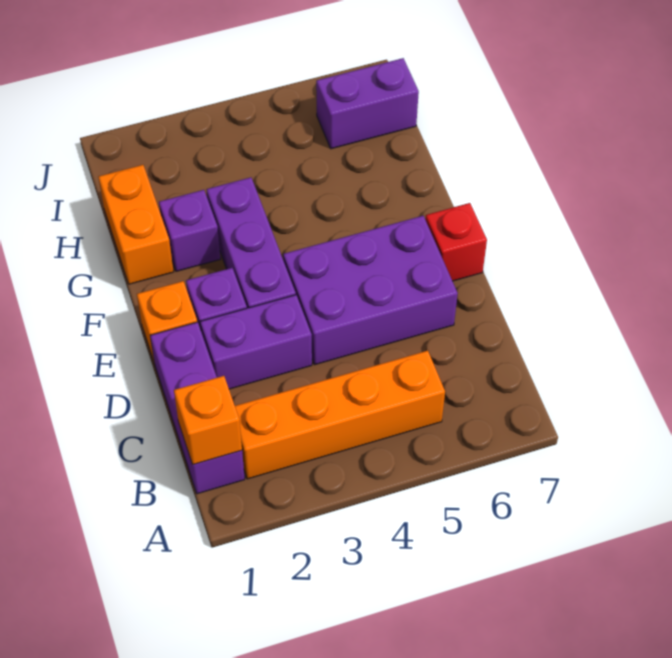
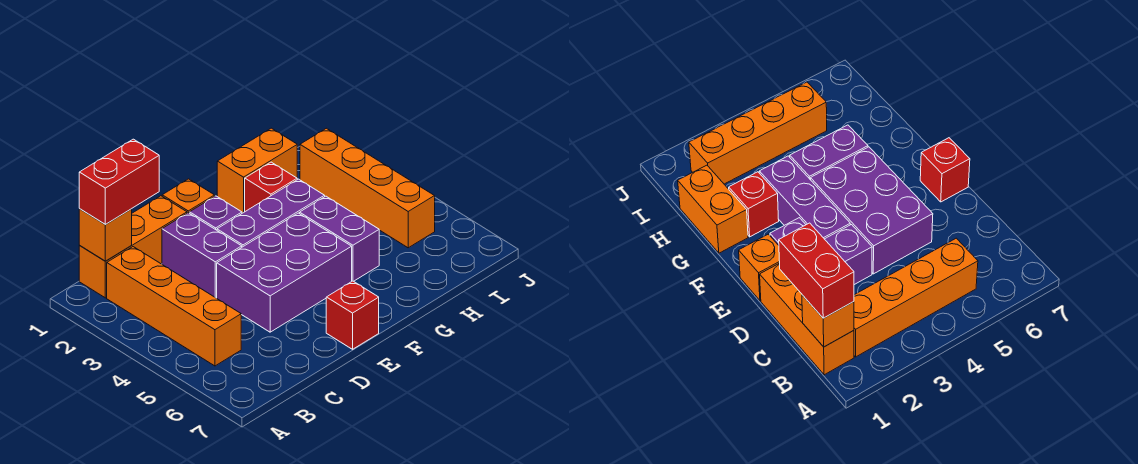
purple 1x3 brick [150,322,245,494] -> orange 1x3 brick [79,196,187,298]
none -> red 1x2 brick [79,139,159,225]
purple 2x3 brick [283,216,458,365] -> purple 2x3 brick turned to [217,213,352,332]
purple 1x1 brick [159,190,220,271] -> red 1x1 brick [245,162,297,211]
none -> orange 1x4 brick [300,128,435,248]
purple 1x2 brick [316,58,419,149] -> purple 1x2 brick moved to [300,196,379,281]

